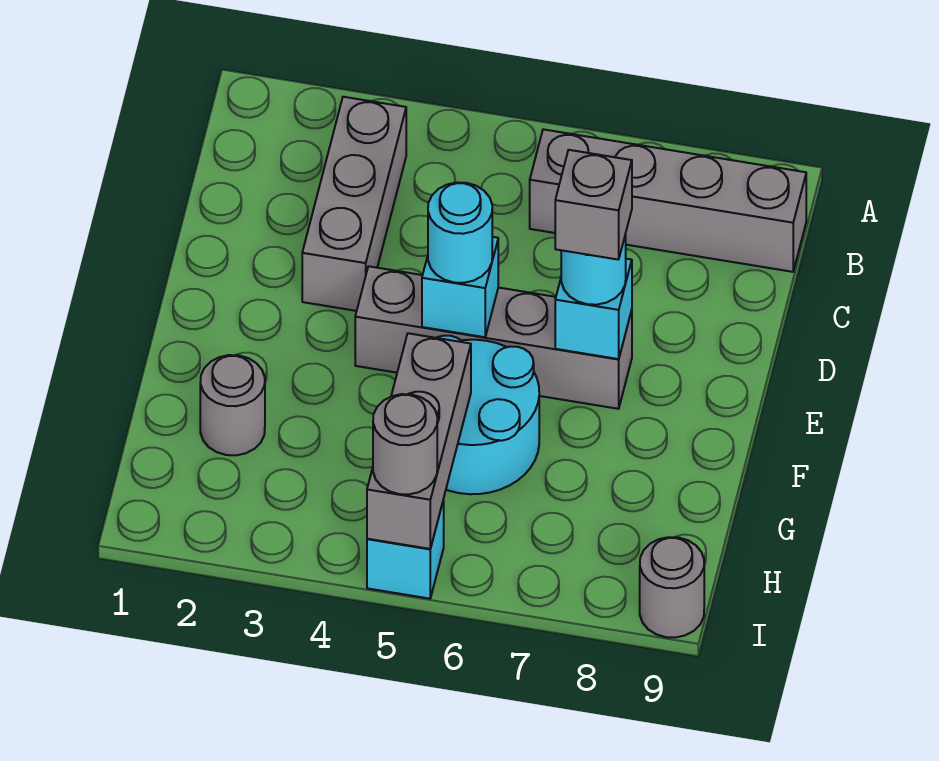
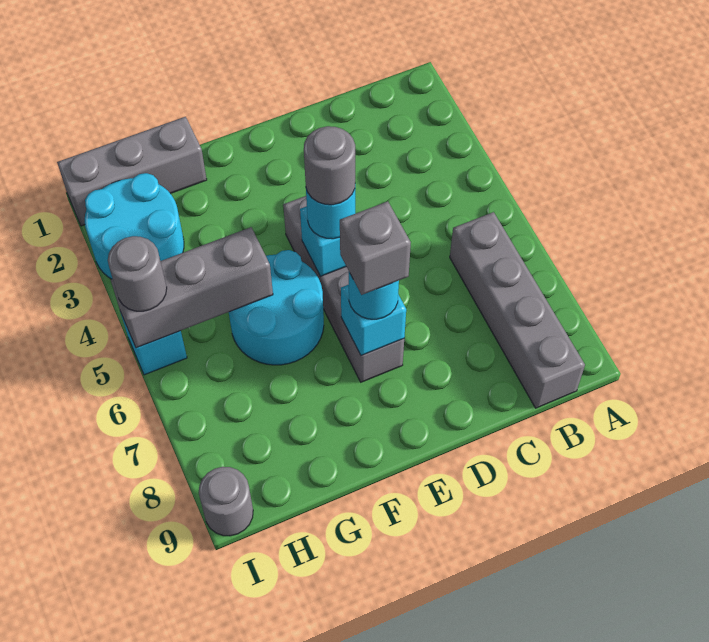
grey 1x3 brick [302,97,406,311] -> grey 1x3 brick moved to [57,117,207,226]
grey 1x1 round brick [200,355,265,455] -> grey 1x1 round brick moved to [304,126,355,205]
none -> cyan 2x2 round brick [85,173,184,279]

